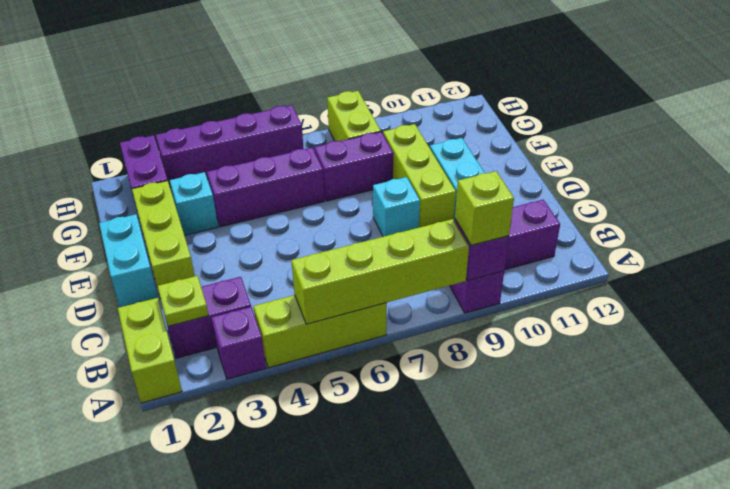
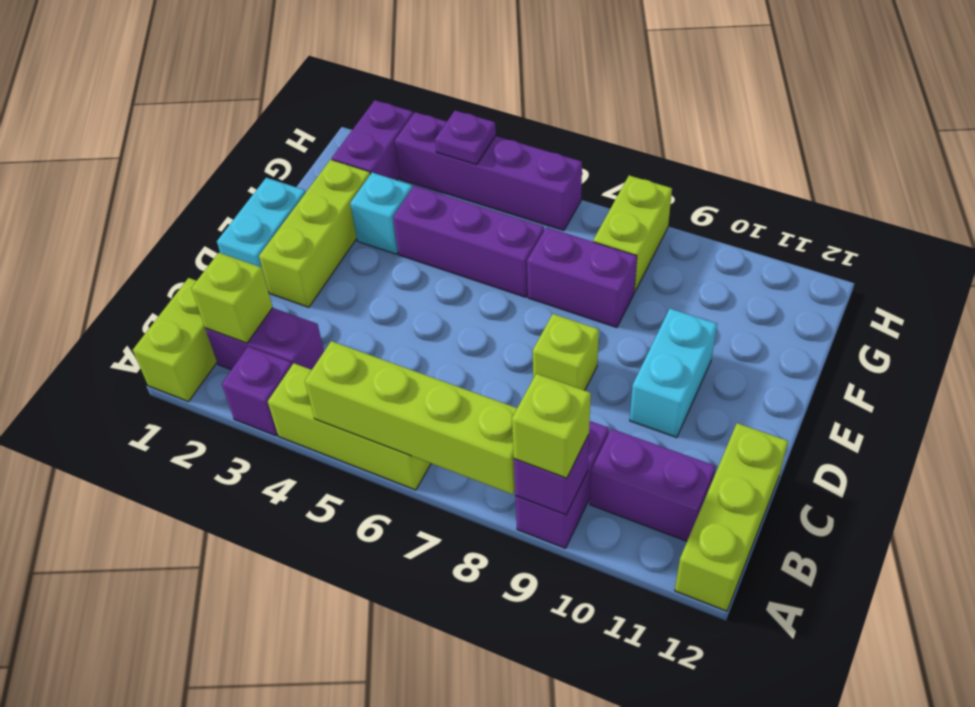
lime 1x1 plate [158,276,208,326] -> lime 1x1 brick [191,253,273,343]
cyan 1x1 brick [373,177,420,237] -> lime 1x1 brick [533,314,599,390]
lime 1x3 brick [383,124,456,227] -> lime 1x3 brick moved to [675,423,788,611]
none -> purple 1x1 plate [435,111,496,165]

